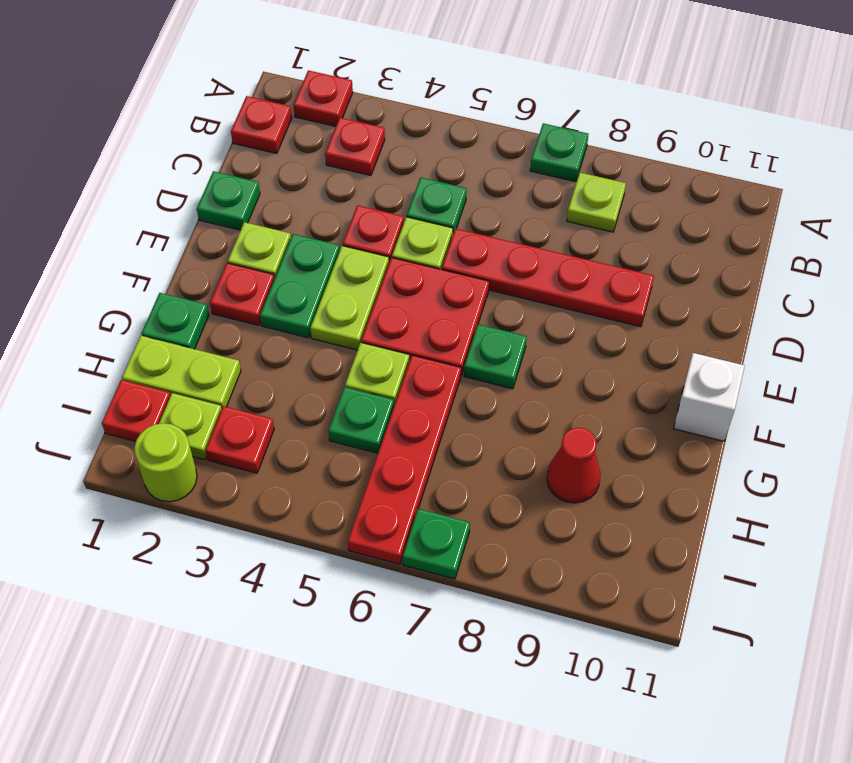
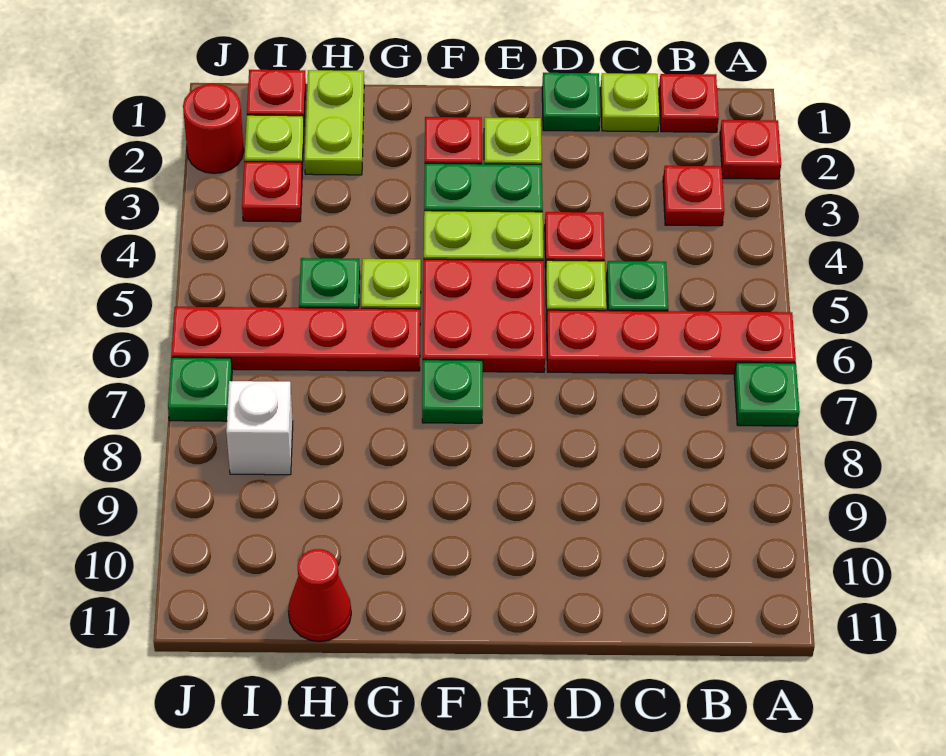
lime 1x1 plate [567,173,626,232] -> lime 1x1 plate moved to [601,73,660,132]
red 1x4 plate [442,229,654,327] -> red 1x4 plate turned to [547,310,796,374]
white 1x1 brick [674,353,745,441] -> white 1x1 brick moved to [226,381,293,475]
green 1x1 plate [142,293,209,349] -> none
red 1x1 cone [547,428,600,503] -> red 1x1 cone moved to [288,549,351,641]
lime 1x1 round brick [134,423,197,502] -> red 1x1 round brick [183,84,244,173]

